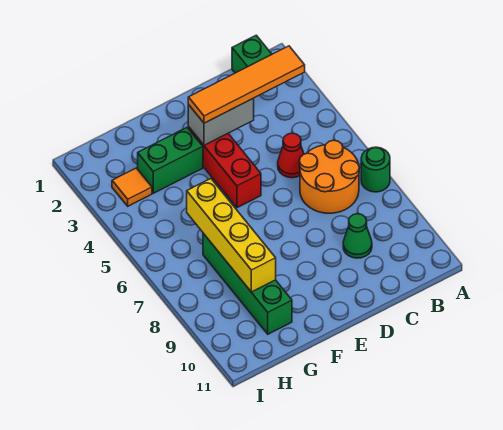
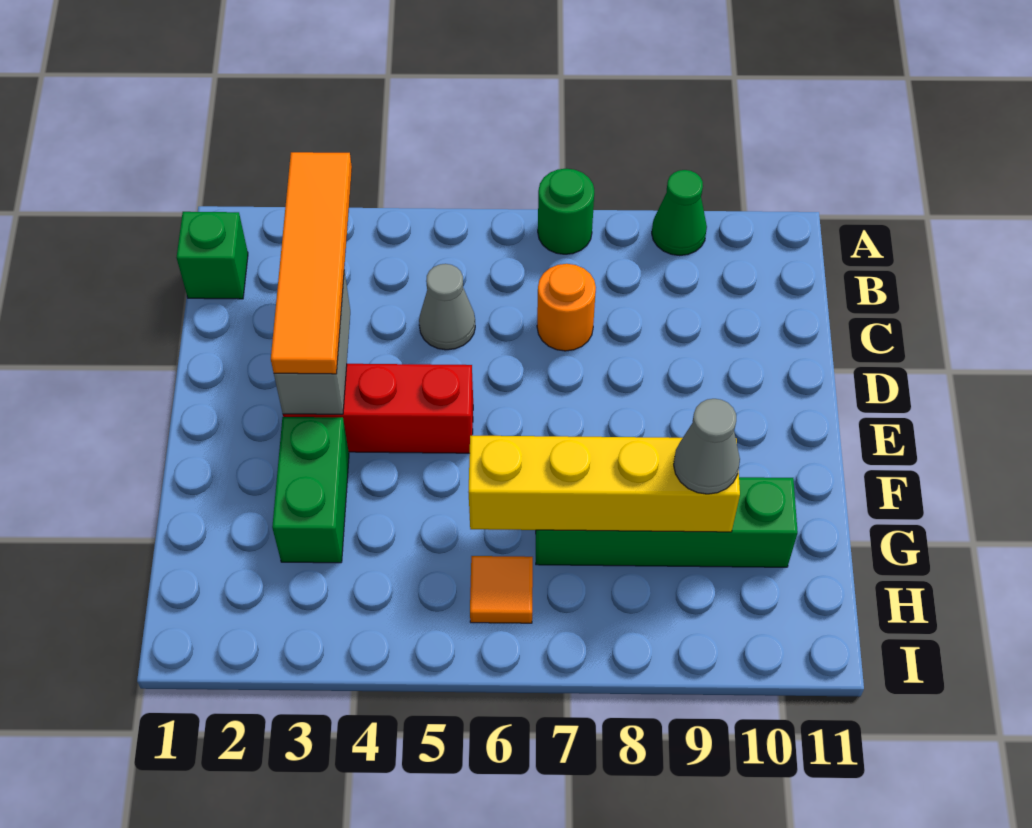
orange 2x2 round brick [299,140,359,213] -> orange 1x1 round brick [537,264,596,351]
red 1x1 cone [278,133,304,178] -> grey 1x1 cone [419,264,475,350]
green 1x1 cone [343,214,372,258] -> green 1x1 cone moved to [652,170,707,256]
none -> grey 1x1 cone [674,399,740,494]
orange 1x1 tile [112,168,152,206] -> orange 1x1 tile moved to [470,556,533,623]

